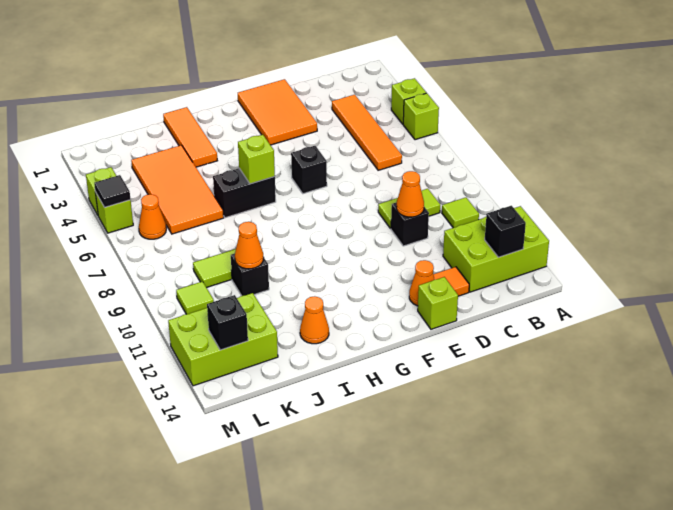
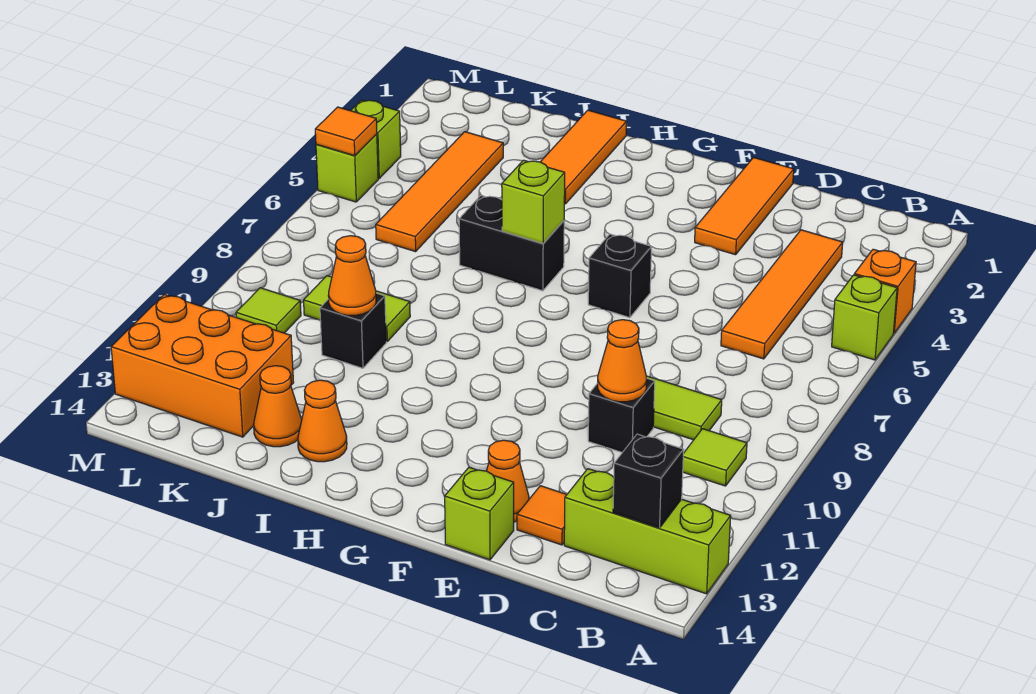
lime 1x1 brick [391,78,426,124] -> orange 1x1 brick [854,249,916,333]
lime 2x3 brick [443,206,549,292] -> lime 1x3 brick [564,469,731,594]
orange 2x3 tile [238,79,317,145] -> orange 1x3 tile [695,157,794,255]
orange 2x4 tile [131,145,224,234] -> orange 1x4 tile [376,132,503,252]
lime 2x3 brick [168,293,278,386] -> orange 2x3 brick [111,294,294,437]
orange 1x1 cone [139,194,166,239] -> orange 1x1 cone moved to [254,366,302,447]
black 1x1 brick [207,295,248,350] -> none
black 1x1 tile [94,175,131,207] -> orange 1x1 tile [315,107,377,156]

